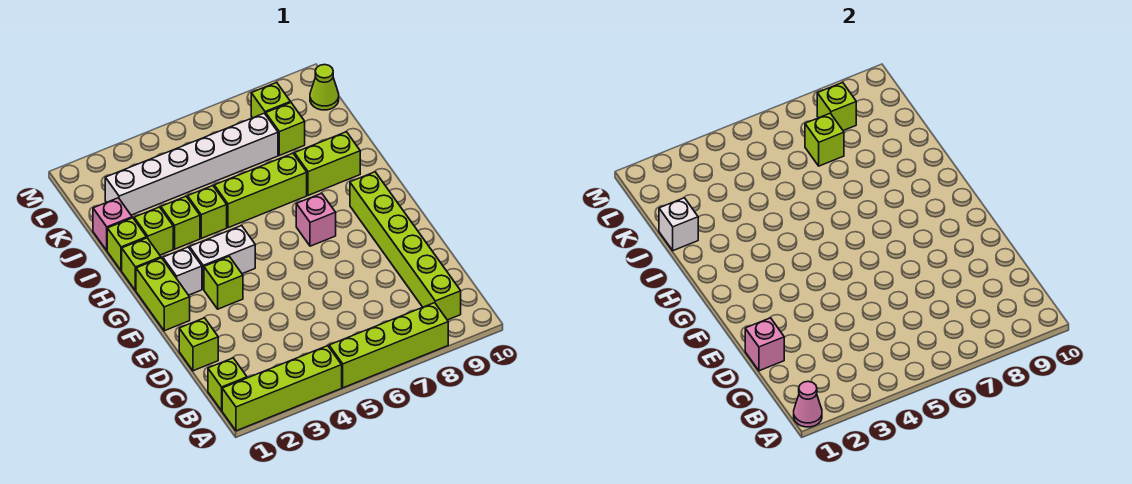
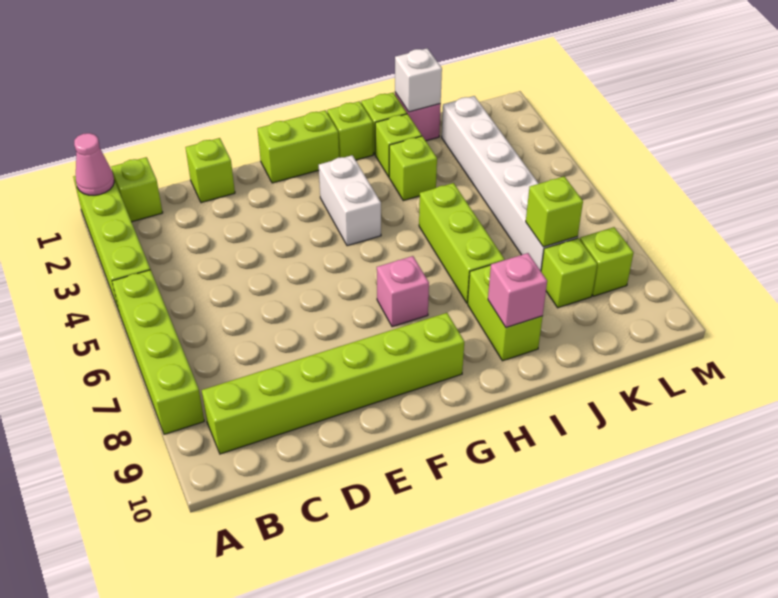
pink 1x1 brick [745,318,784,371] -> pink 1x1 brick moved to [488,253,547,328]
lime 1x1 brick [204,257,243,309] -> none
white 1x1 brick [163,247,202,295] -> none
lime 1x1 brick [188,186,227,238] -> none
lime 1x1 brick [817,83,856,131] -> none
lime 1x1 cone [310,65,339,110] -> none

